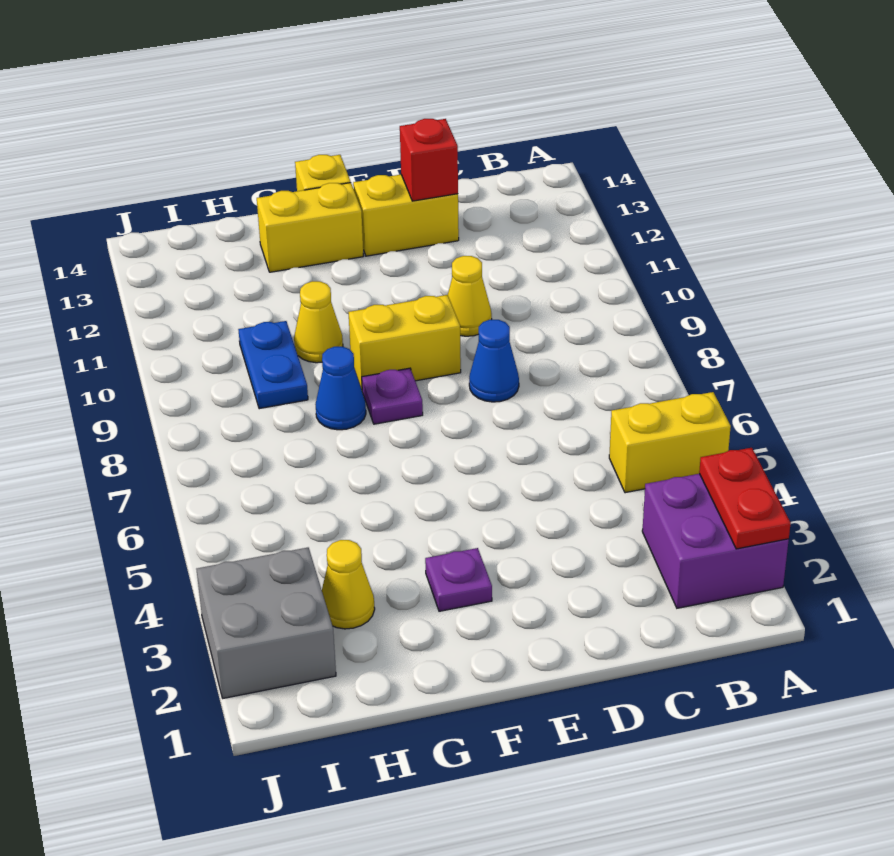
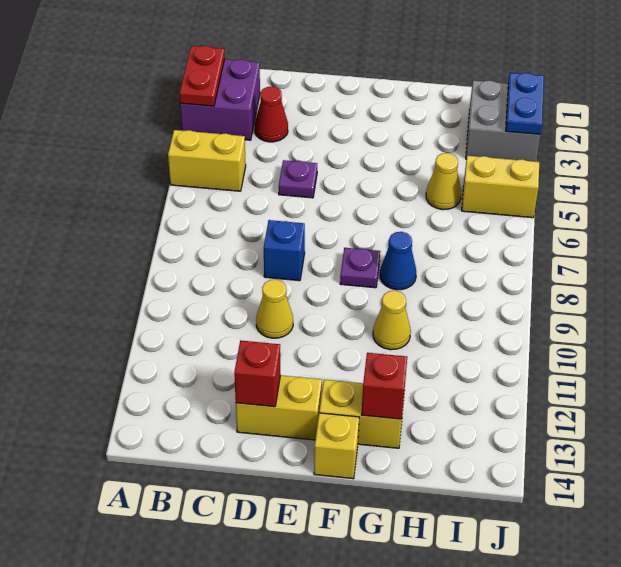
none -> red 1x1 cone [255,86,288,142]
blue 1x1 cone [469,320,519,402] -> blue 1x1 brick [264,220,305,281]
yellow 1x2 brick [349,295,461,389] -> yellow 1x2 brick moved to [462,156,539,218]
purple 1x1 plate [425,548,492,611] -> purple 1x1 plate moved to [279,160,317,198]
none -> red 1x1 brick [362,353,407,419]
yellow 1x1 cone [322,540,375,629] -> yellow 1x1 cone moved to [426,153,461,210]
blue 1x2 plate [238,321,308,409] -> blue 1x2 plate moved to [506,73,544,134]

